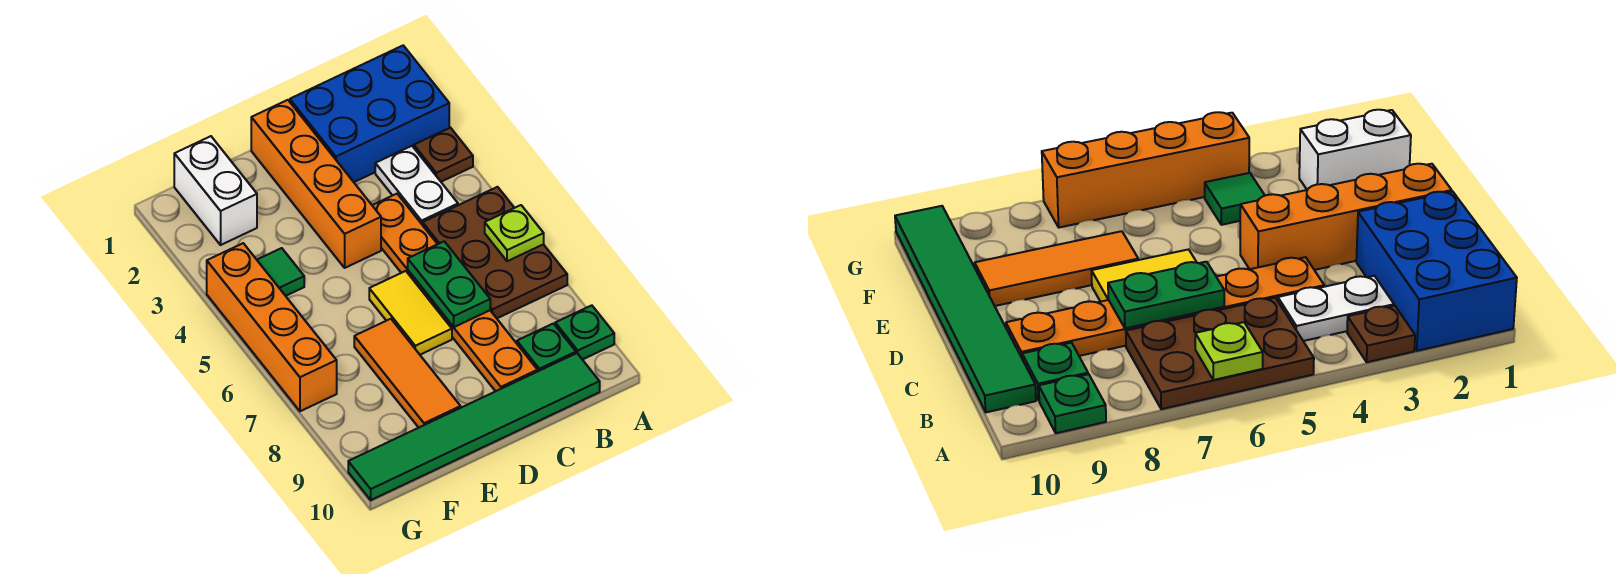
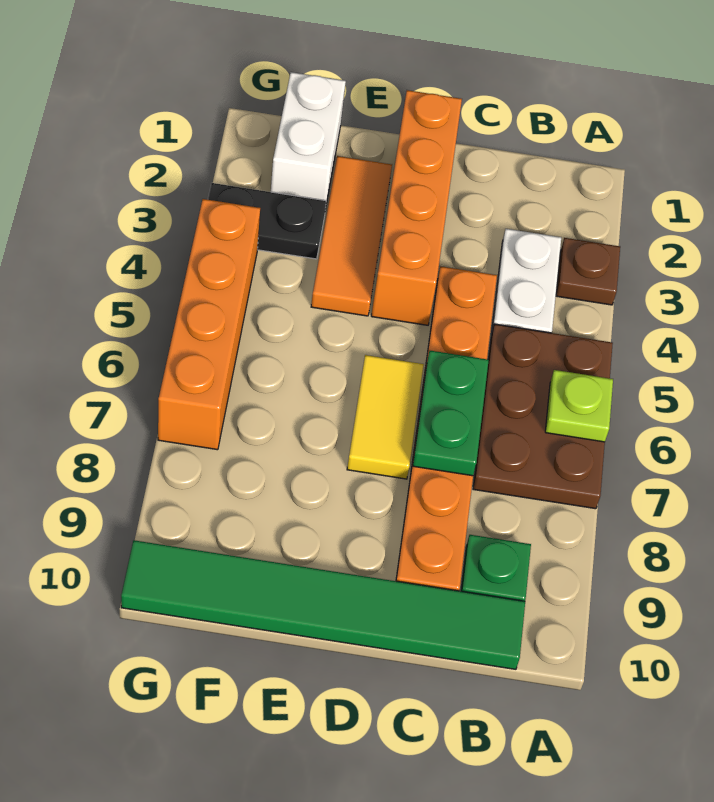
blue 2x3 brick [290,46,449,182] -> none
green 1x1 plate [555,305,614,360] -> none
orange 1x3 tile [354,319,461,428] -> orange 1x3 tile moved to [311,156,392,316]
none -> black 1x2 plate [208,183,326,259]
green 1x1 tile [257,248,304,296] -> none

